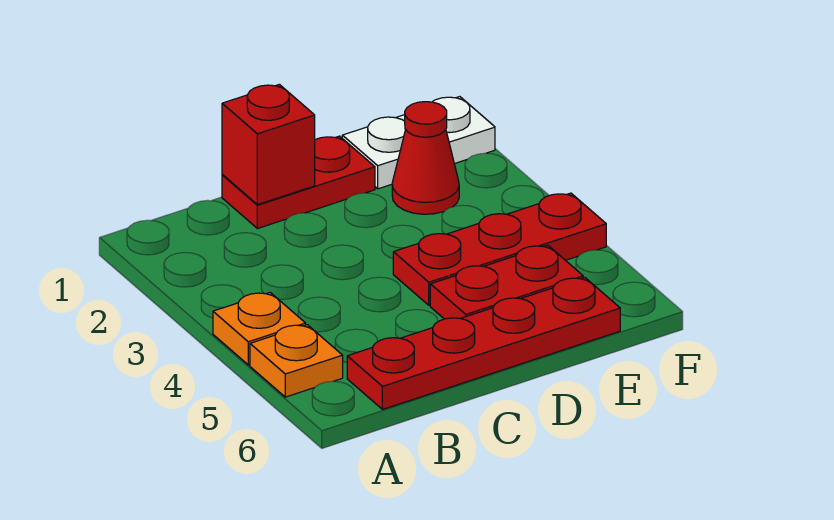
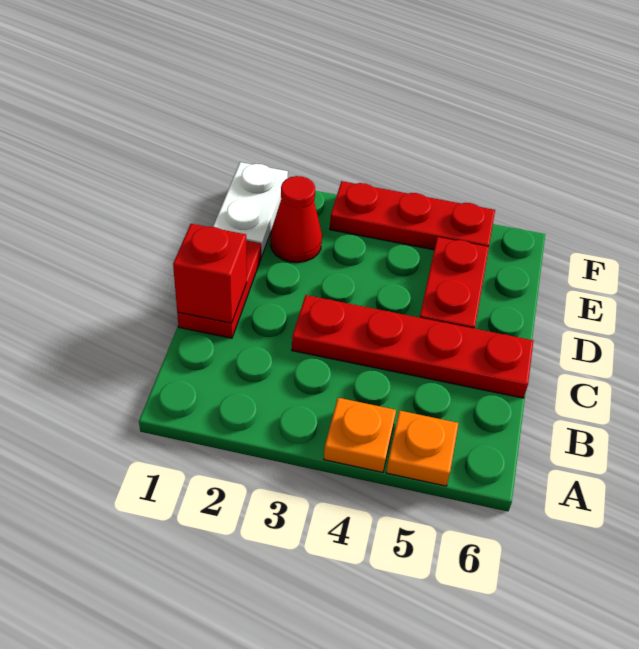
red 1x4 plate [347,278,620,410] -> red 1x4 plate turned to [292,295,533,398]
red 1x3 plate [393,193,606,305] -> red 1x3 plate turned to [330,181,495,250]

